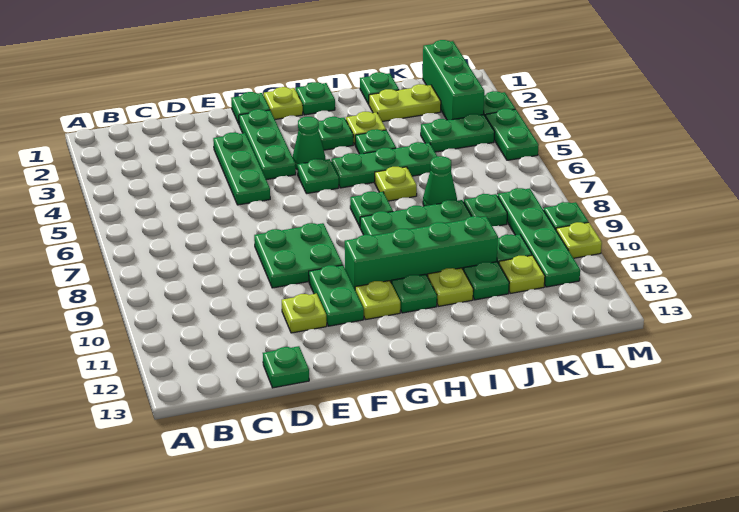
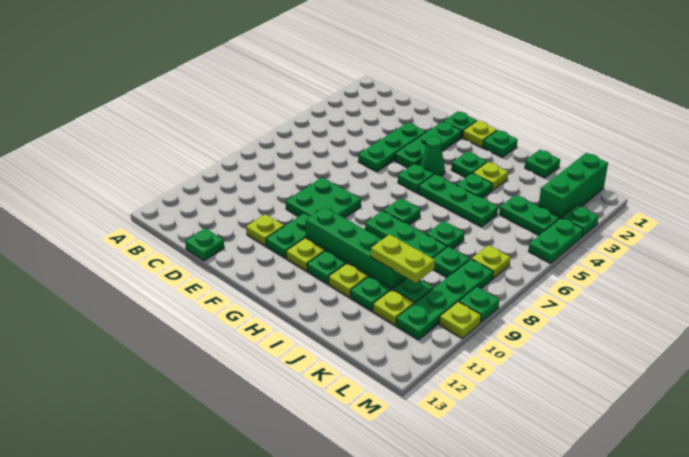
lime 1x1 plate [375,167,417,201] -> lime 1x1 plate moved to [472,245,511,279]
lime 1x2 plate [369,84,441,122] -> lime 1x2 plate moved to [371,234,435,283]
green 1x1 cone [423,156,457,206] -> green 1x1 plate [426,221,464,249]

